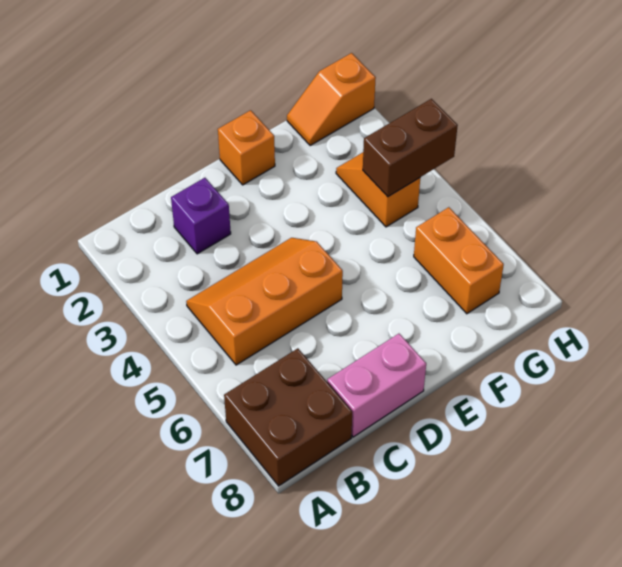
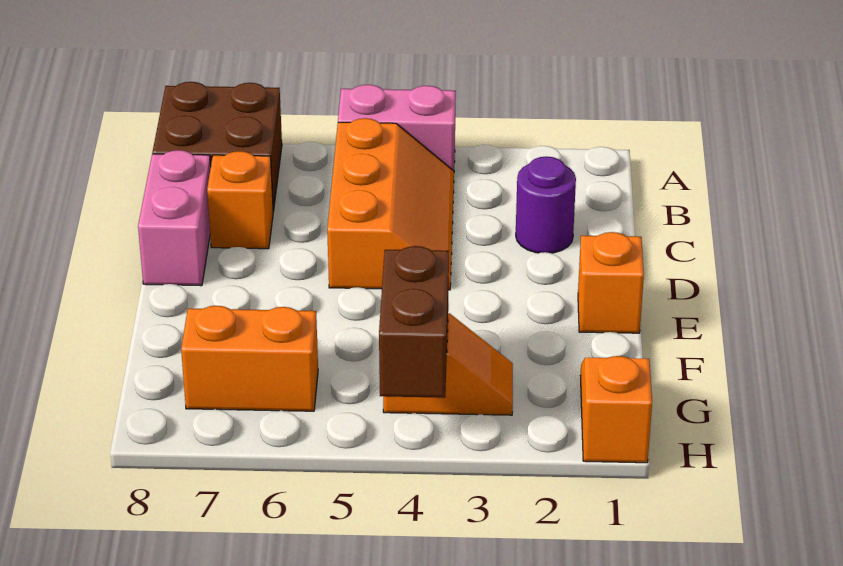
none -> pink 1x2 brick [338,85,456,171]
purple 1x1 brick [171,178,231,254] -> purple 1x1 round brick [516,156,576,253]
none -> orange 1x1 brick [207,151,273,249]

